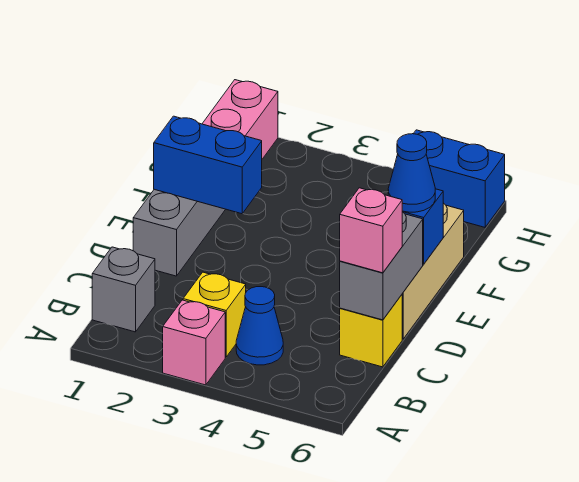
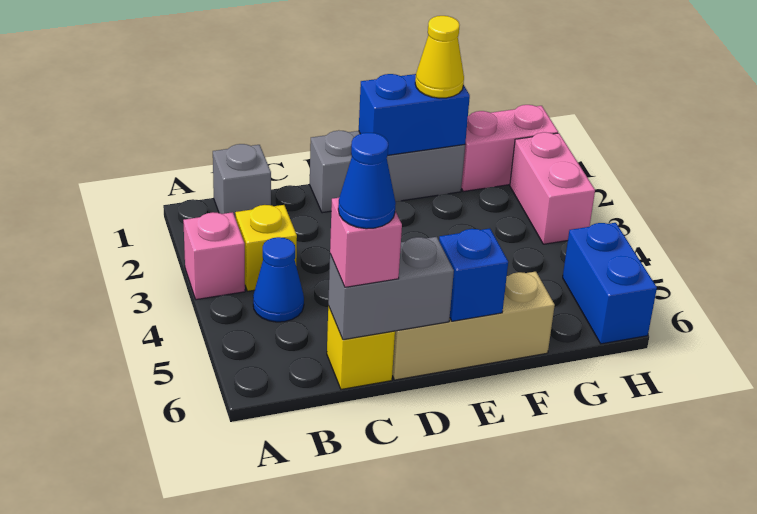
blue 1x2 brick [154,116,262,214] -> blue 1x2 brick turned to [359,74,470,155]
blue 1x1 cone [388,134,435,212] -> blue 1x1 cone moved to [338,133,396,229]
none -> yellow 1x1 cone [415,16,464,98]
none -> pink 1x2 brick [510,132,595,244]

